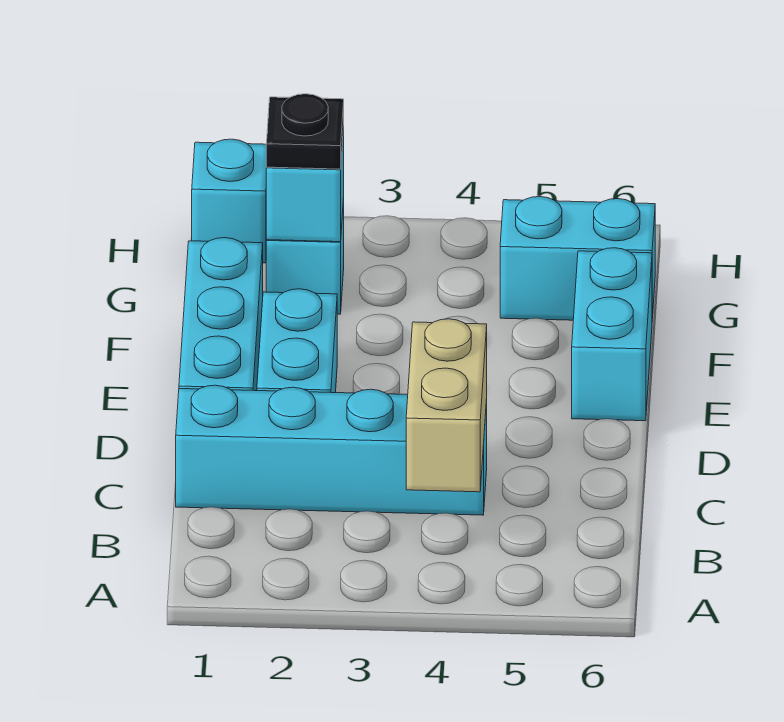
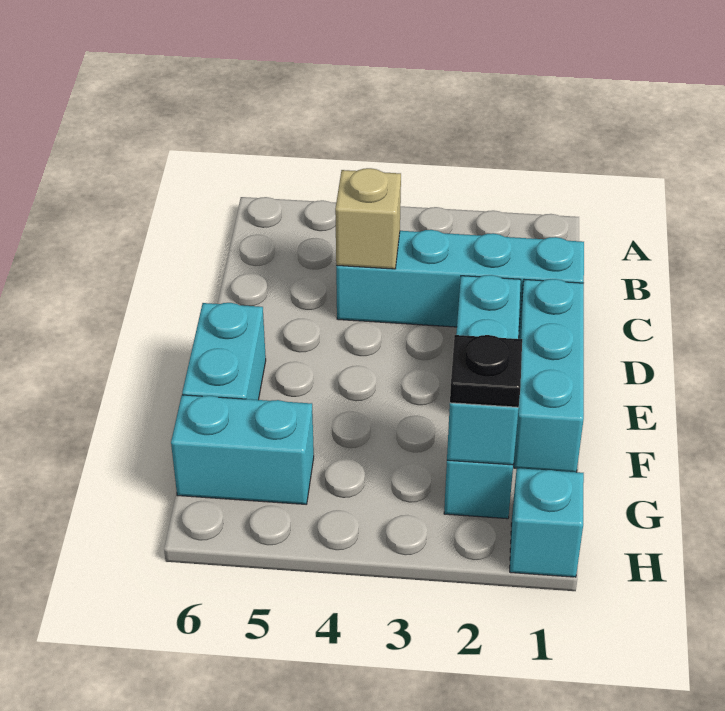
tan 1x2 brick [406,319,487,492] -> tan 1x1 brick [335,168,401,269]

